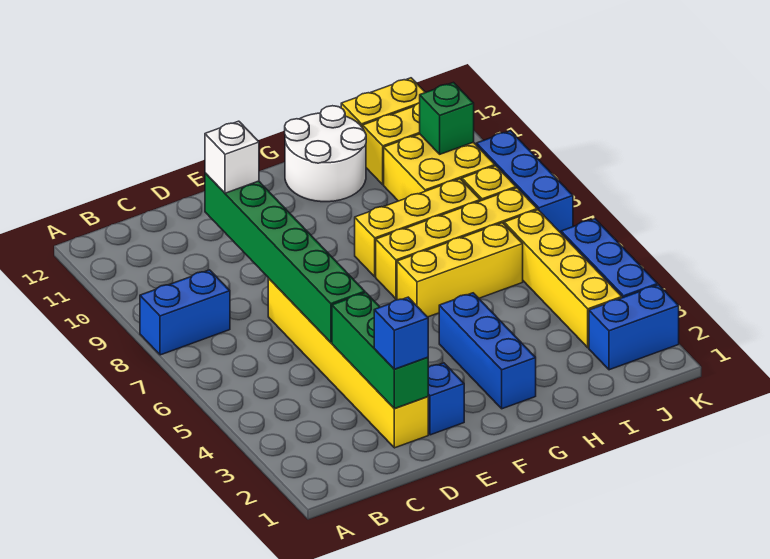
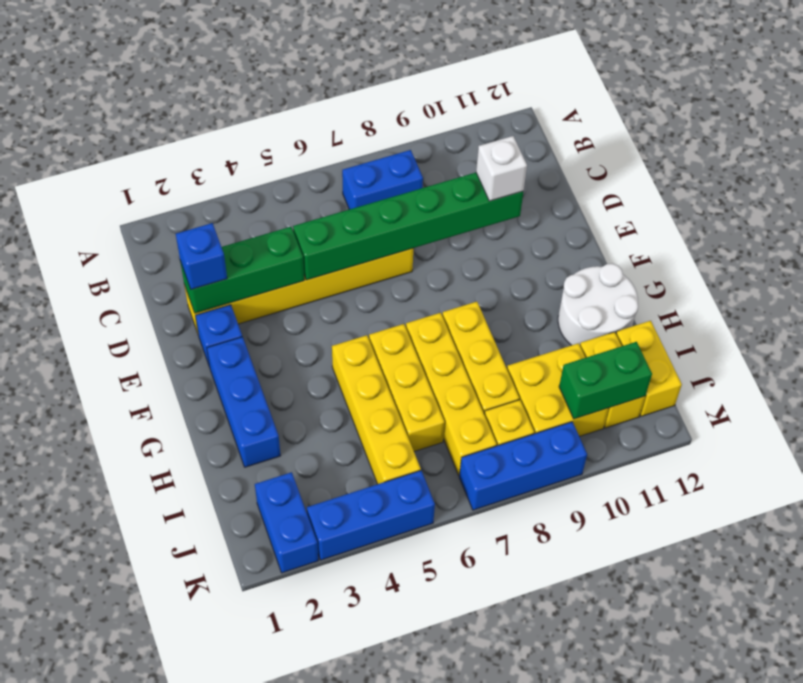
blue 1x2 brick [140,270,230,355] -> blue 1x2 brick turned to [342,150,423,209]
blue 1x3 brick [439,293,536,409] -> blue 1x3 brick turned to [207,337,281,467]
yellow 1x4 brick [504,210,622,348] -> yellow 1x4 brick turned to [332,335,421,484]
green 1x1 brick [420,82,474,154] -> green 1x2 brick [559,342,652,419]

